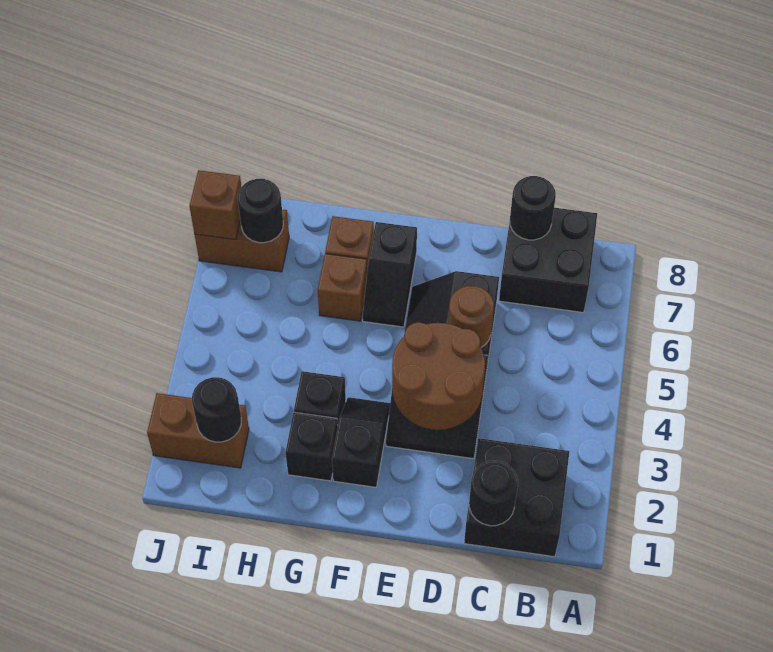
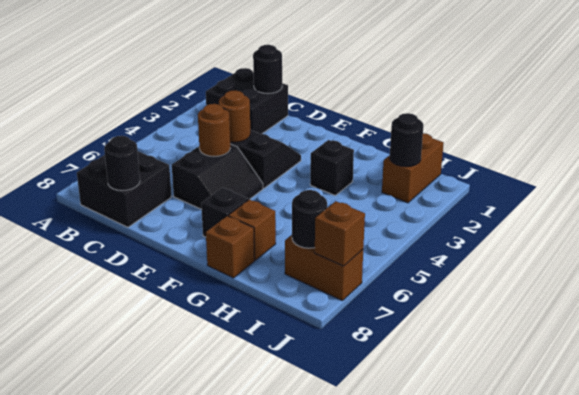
brown 2x2 round brick [392,322,485,430] -> brown 1x1 round brick [219,90,250,142]
black 1x2 slope [332,397,390,487] -> none
black 1x1 brick [286,412,338,481] -> none
brown 1x1 brick [318,254,367,321] -> brown 1x1 brick moved to [206,216,255,278]
brown 1x2 brick [147,393,249,468] -> brown 1x2 brick turned to [382,133,444,203]

